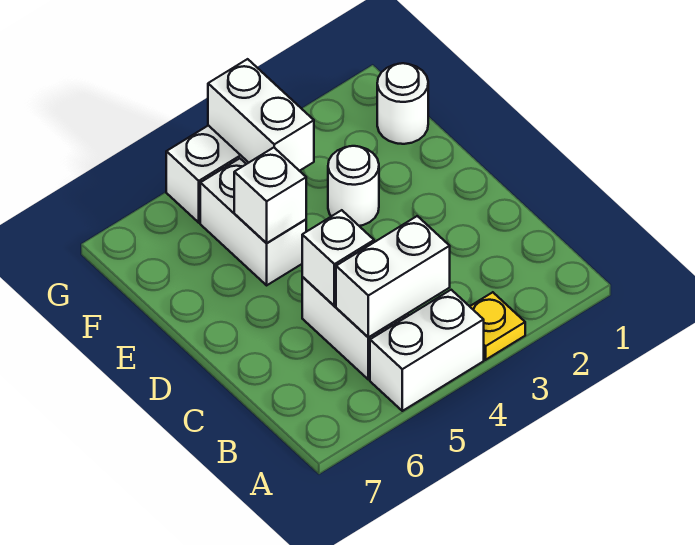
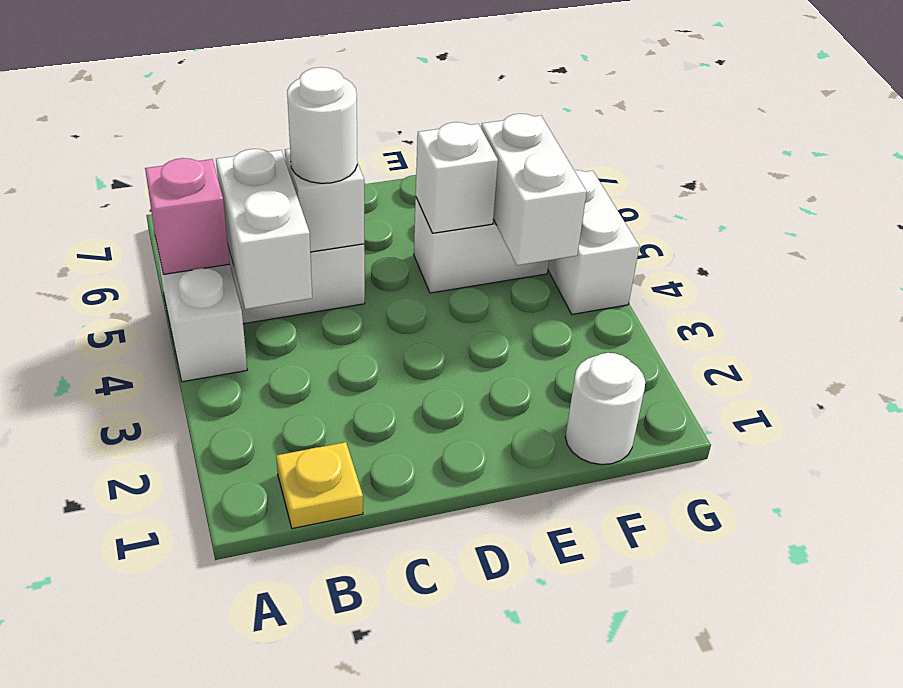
yellow 1x1 plate [470,292,525,360] -> yellow 1x1 plate moved to [276,442,363,529]
none -> pink 1x1 brick [145,158,230,274]
white 1x1 round brick [328,146,379,226] -> white 1x1 round brick moved to [287,67,357,183]
white 1x2 brick [208,59,314,171] -> white 1x2 brick turned to [481,114,587,265]

